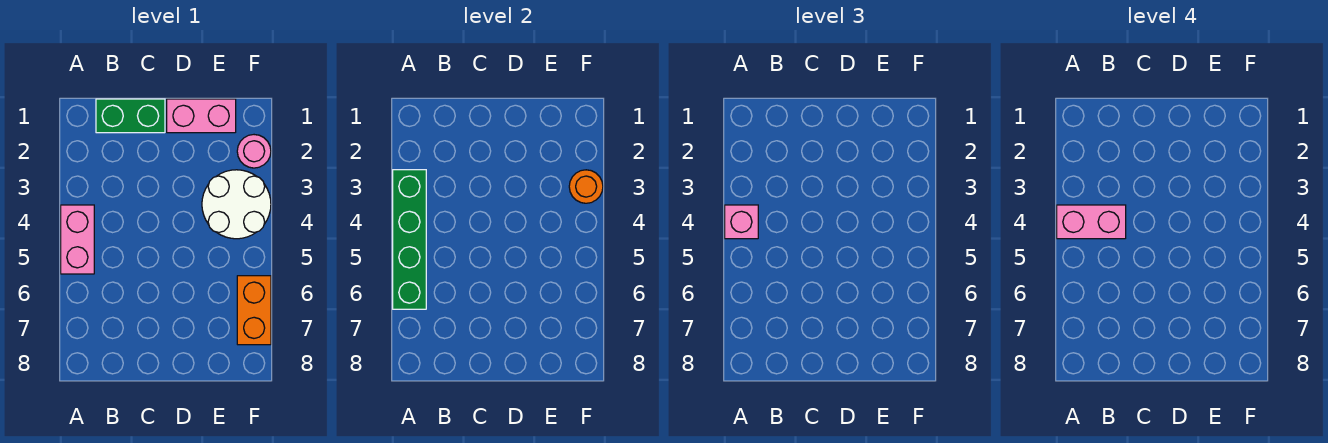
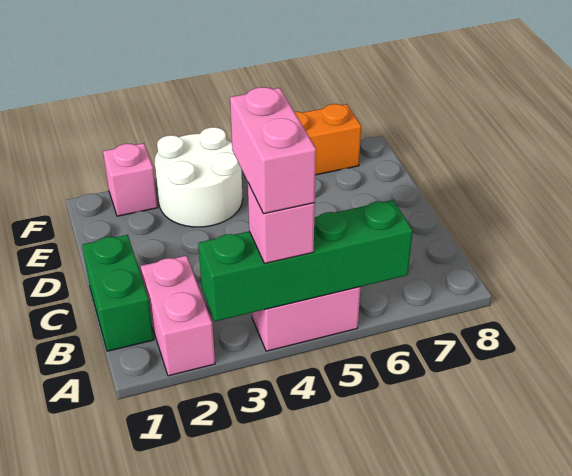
pink 1x2 brick [167,99,236,133] -> pink 1x2 brick moved to [141,256,215,376]
pink 1x1 round brick [237,135,271,168] -> pink 1x1 brick [103,143,158,216]
orange 1x1 round brick [569,170,603,203] -> none

